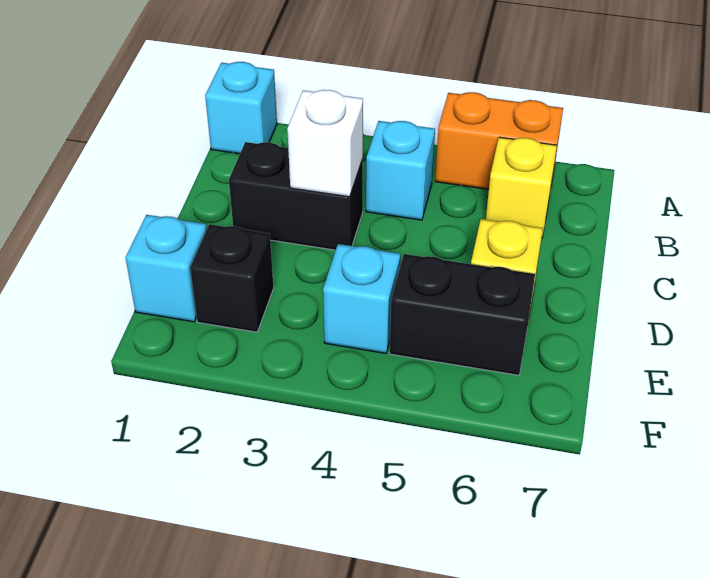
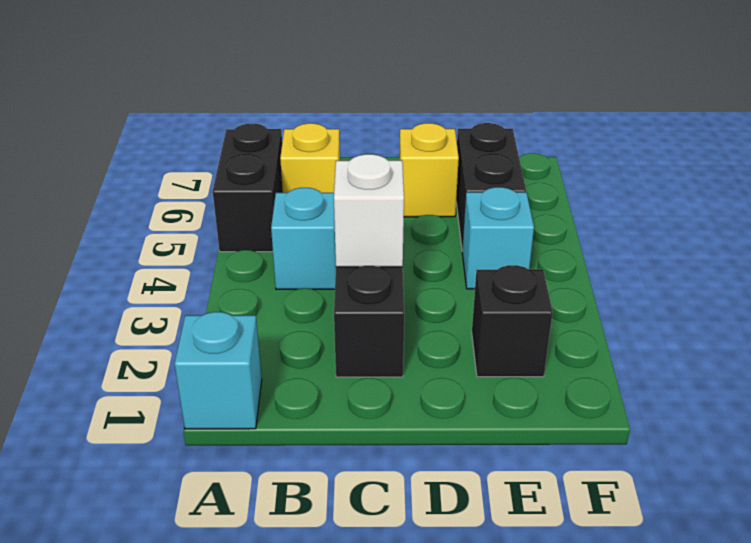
orange 1x2 brick [435,92,563,189] -> black 1x2 brick [213,124,283,252]
cyan 1x1 brick [125,215,207,322] -> none

